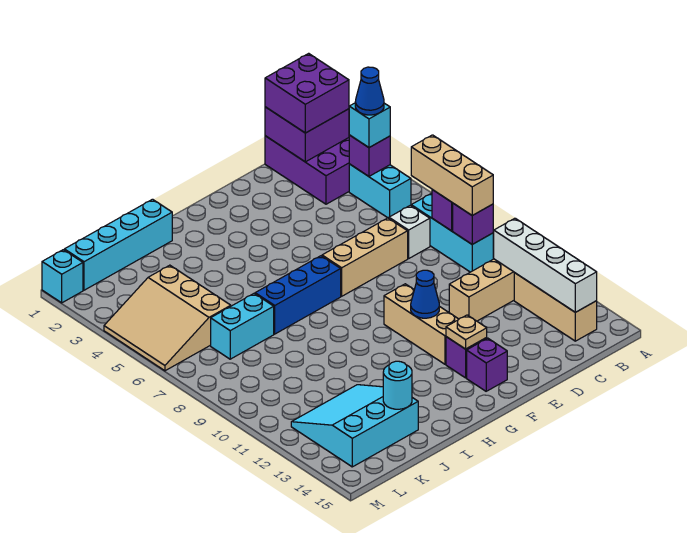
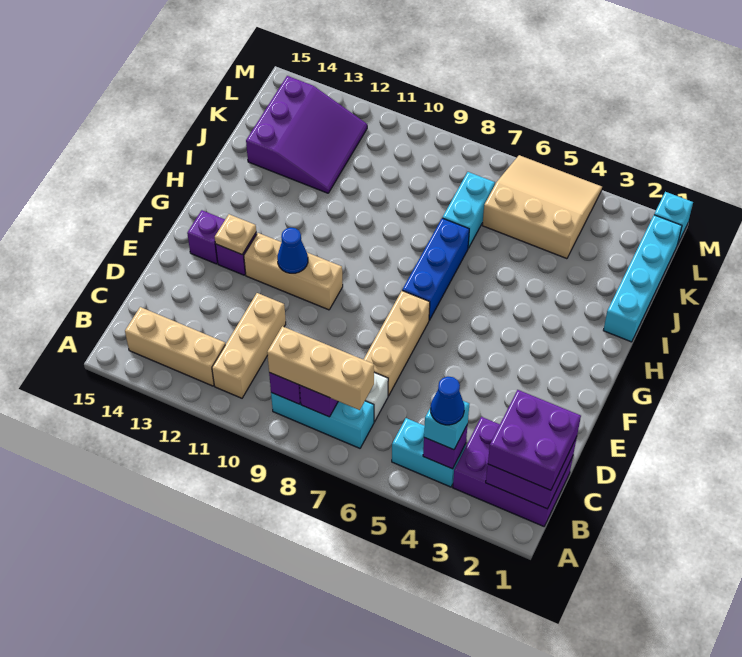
white 1x4 brick [493,218,597,312] -> none
cyan 3x3 slope [291,385,418,467] -> purple 3x3 slope [246,76,367,193]
cyan 1x1 round brick [383,361,412,409] -> none

